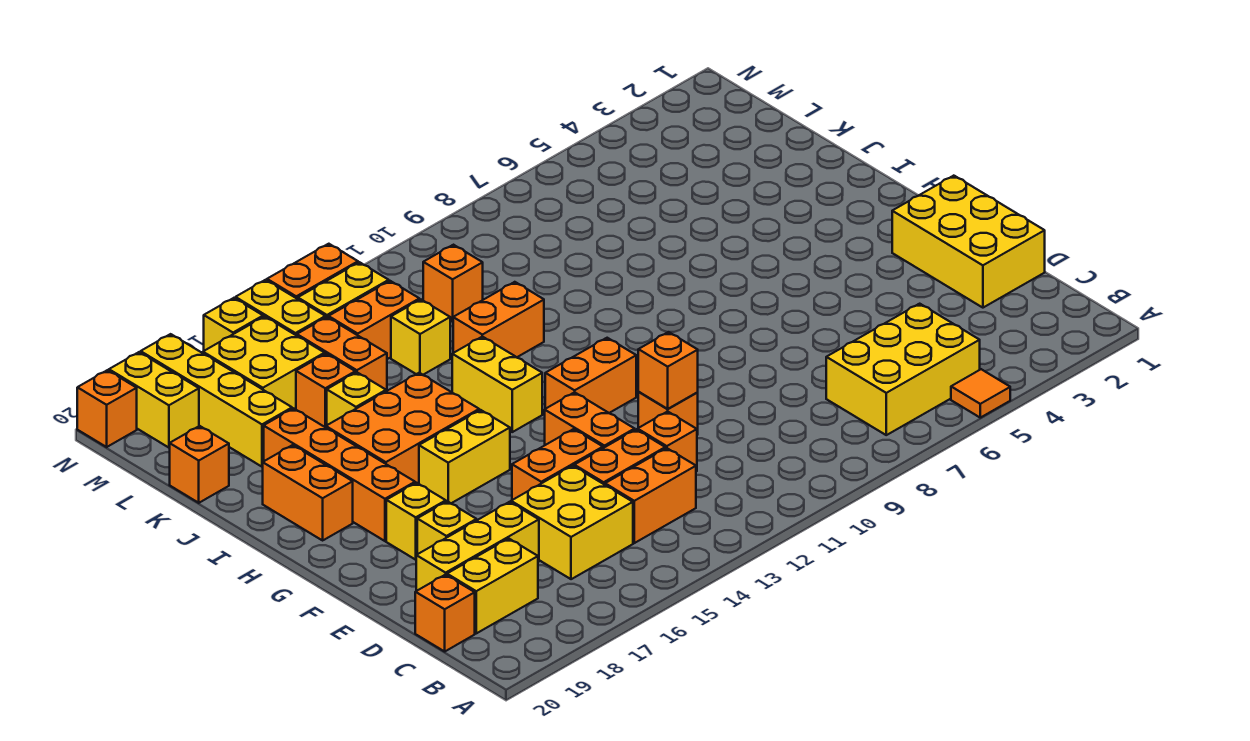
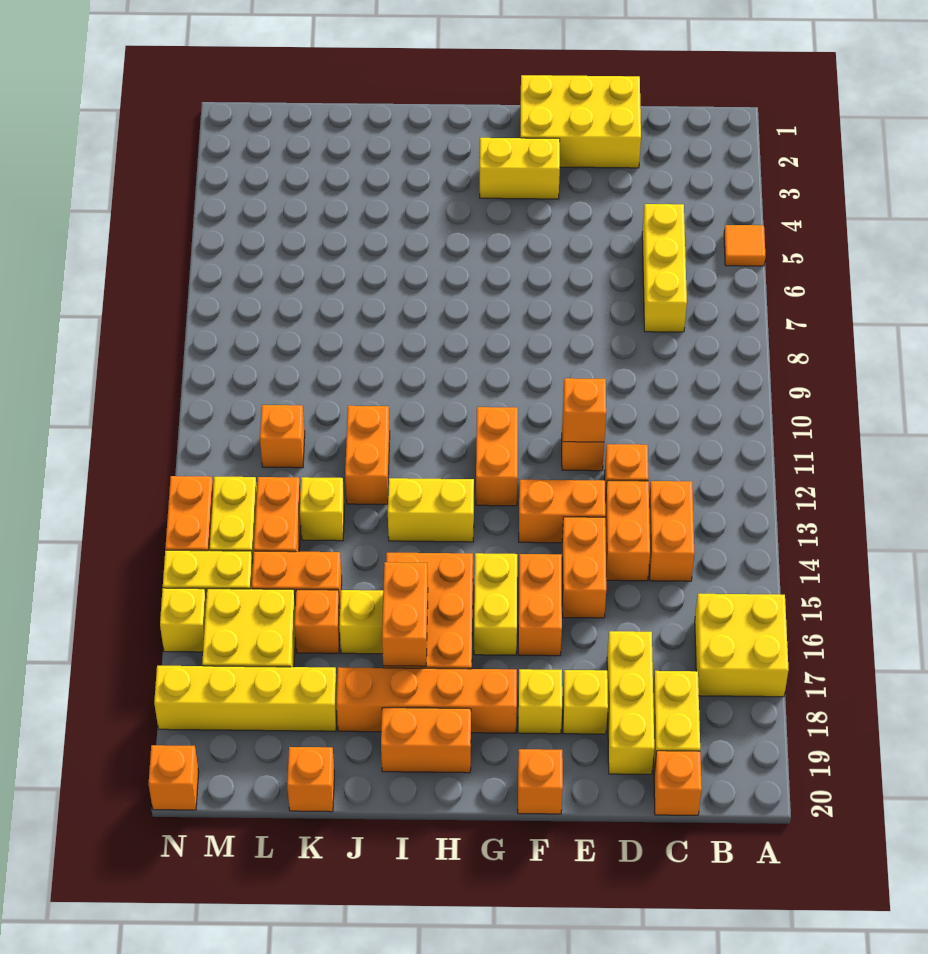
yellow 2x3 brick [826,304,980,435] -> yellow 1x3 brick [642,204,687,332]
yellow 2x2 brick [511,466,633,579] -> yellow 2x2 brick moved to [695,594,789,697]
none -> orange 1x2 brick [518,554,562,656]
none -> orange 1x1 brick [518,749,563,814]
none -> orange 1x2 brick [382,562,428,666]
yellow 1x2 brick [109,352,199,448] -> yellow 1x2 brick moved to [480,138,560,199]

